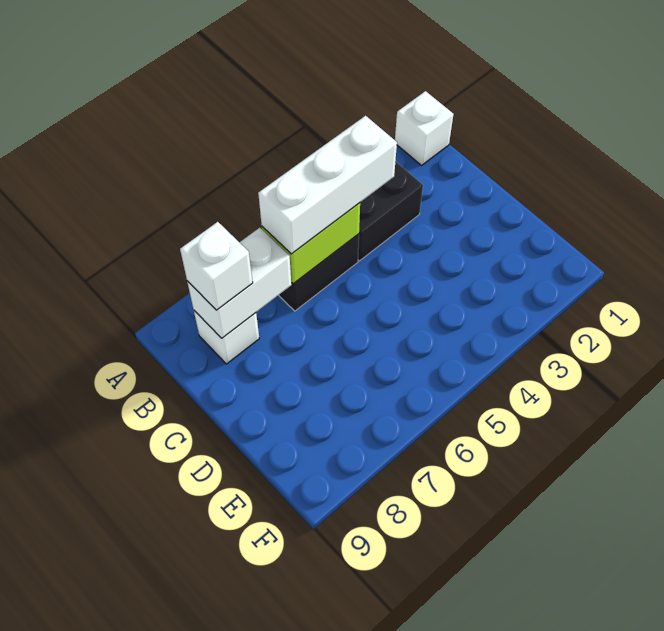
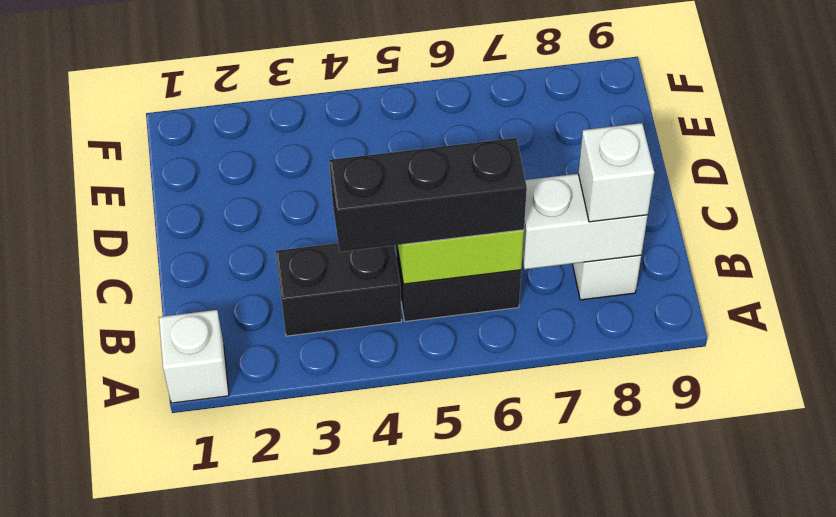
white 1x3 brick [258,116,397,254] -> black 1x3 brick [329,138,527,252]

